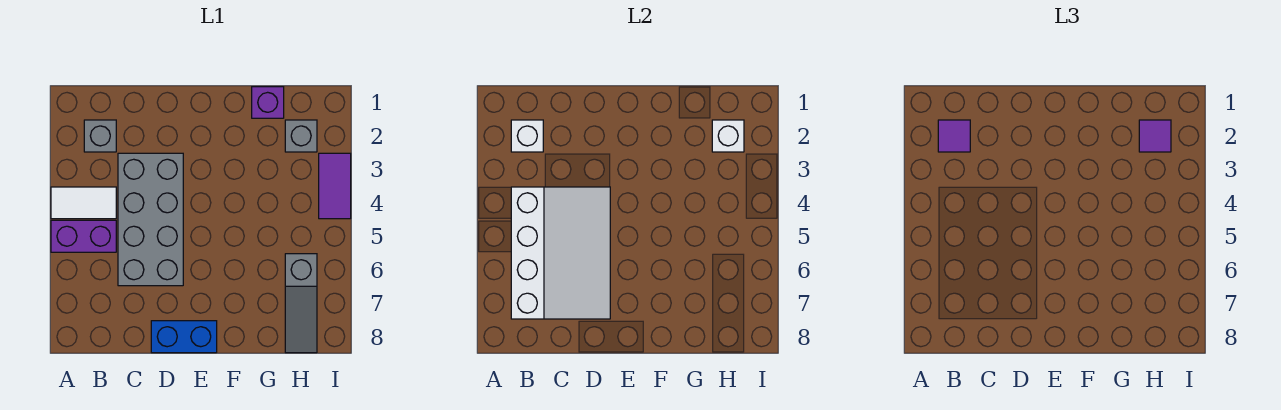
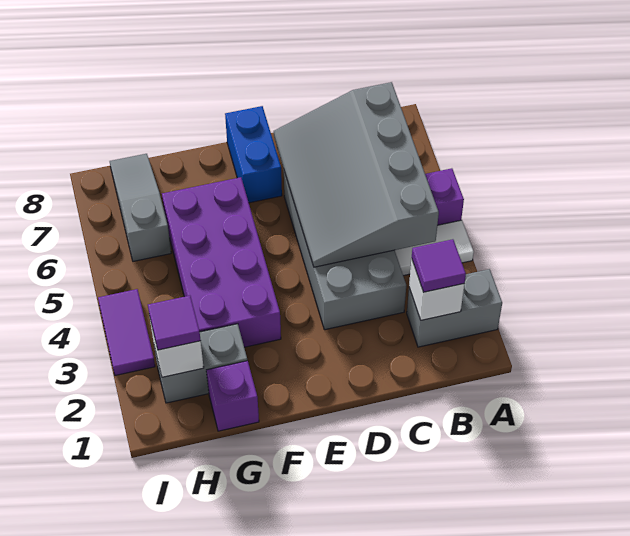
grey 1x1 brick [84,120,116,152] -> grey 1x2 brick [407,269,502,347]
white 3x4 slope [511,187,610,319] -> grey 3x4 slope [274,82,439,267]
blue 1x2 brick [151,321,217,353] -> blue 1x2 brick turned to [225,106,282,203]
none -> purple 2x4 brick [162,177,281,347]
grey 1x1 brick [285,120,317,152] -> grey 1x2 brick [154,324,247,403]

